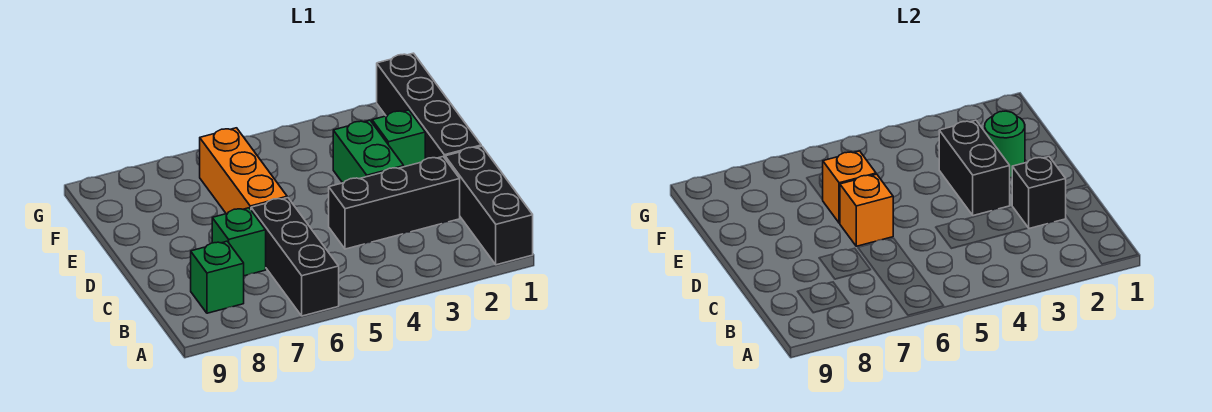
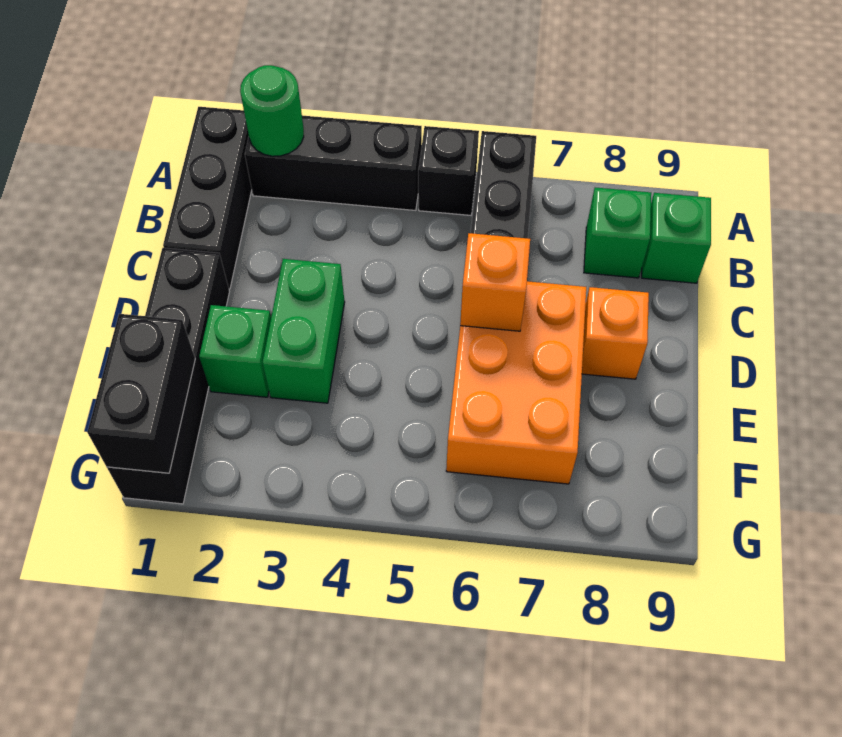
black 1x3 brick [329,157,460,249] -> black 1x3 brick moved to [245,116,422,210]
black 1x1 brick [1012,157,1066,228] -> black 1x1 brick moved to [418,126,479,215]
green 1x1 brick [212,208,266,276] -> green 1x1 brick moved to [642,193,711,283]
black 1x2 brick [939,120,1010,216] -> black 1x2 brick moved to [87,314,195,473]
orange 1x3 brick [200,128,287,214] -> orange 2x3 brick [446,281,586,484]
green 1x1 round brick [985,111,1025,178] -> green 1x1 round brick moved to [240,65,304,156]
orange 1x1 brick [822,151,876,223] -> orange 1x1 brick moved to [582,287,649,379]

